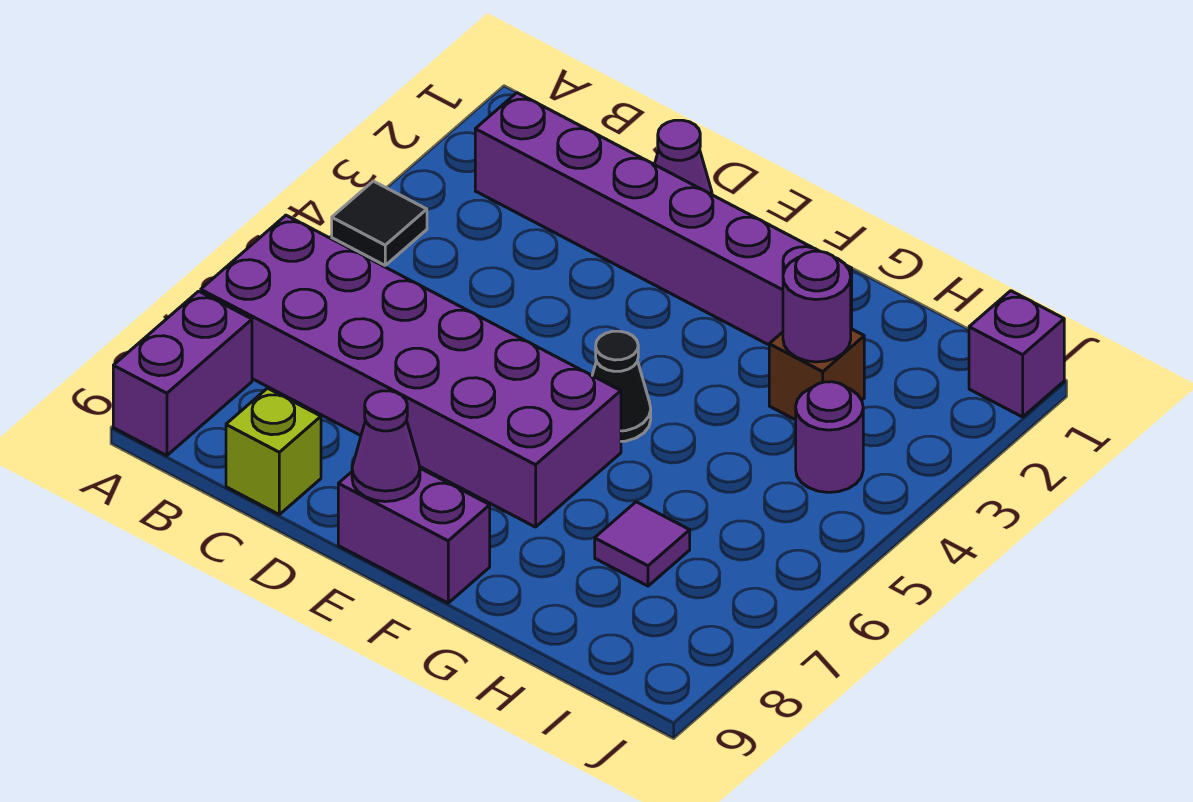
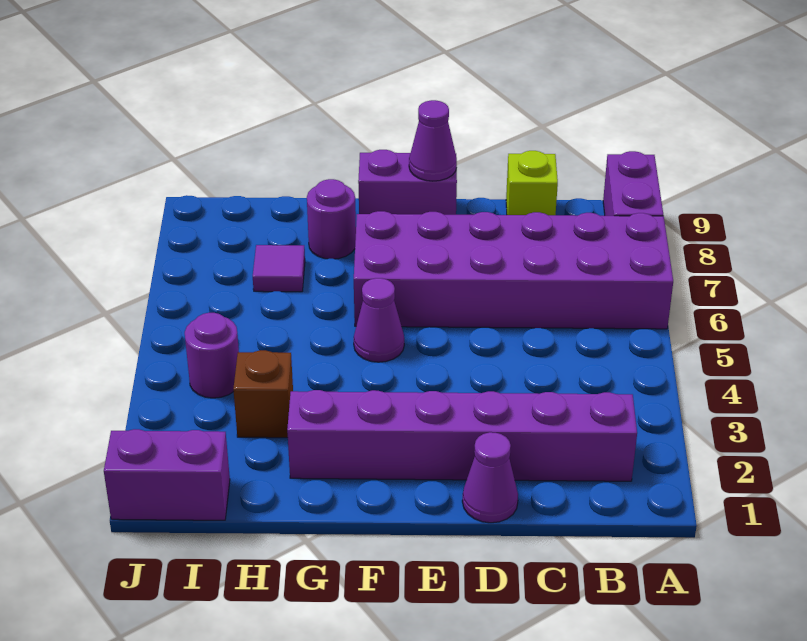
black 1x1 tile [332,181,427,265] -> none
black 1x1 cone [592,331,651,442] -> purple 1x1 cone [354,278,404,362]
purple 1x1 round brick [783,251,851,362] -> purple 1x1 round brick moved to [307,179,356,259]
purple 1x1 brick [969,291,1064,417] -> purple 1x2 brick [104,429,230,520]

